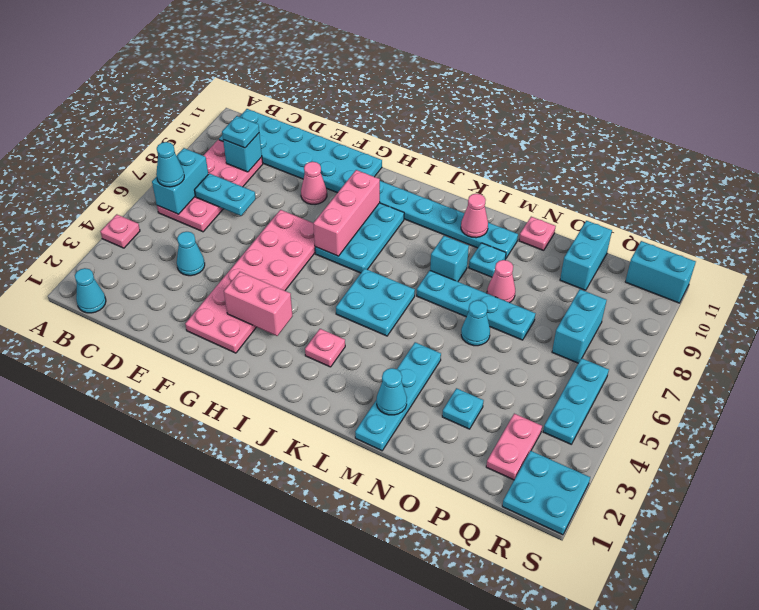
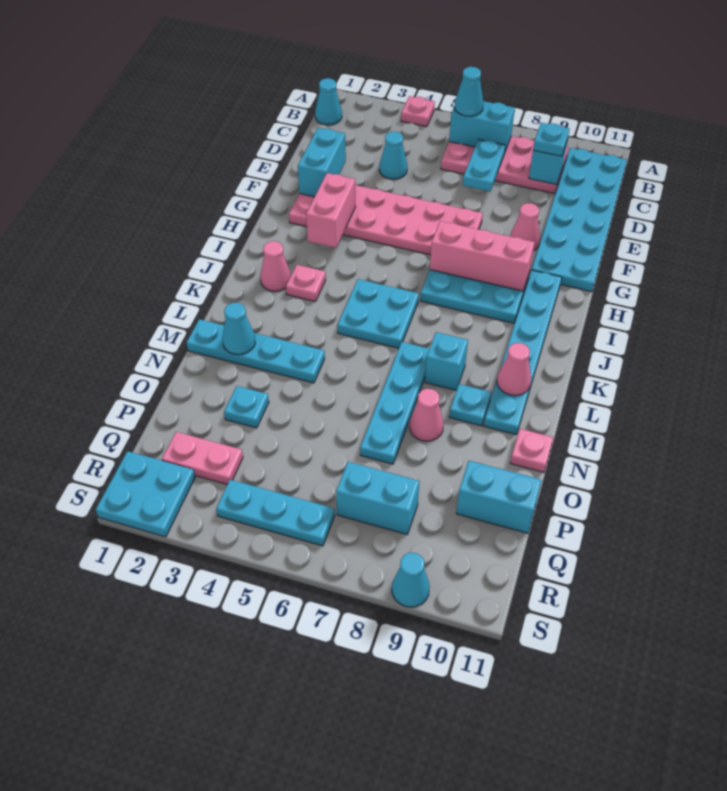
none -> pink 1x1 cone [260,241,291,291]
cyan 1x1 cone [461,300,490,346] -> cyan 1x1 cone moved to [392,553,430,607]
cyan 1x2 brick [625,241,696,303] -> cyan 1x2 brick moved to [298,128,346,197]

